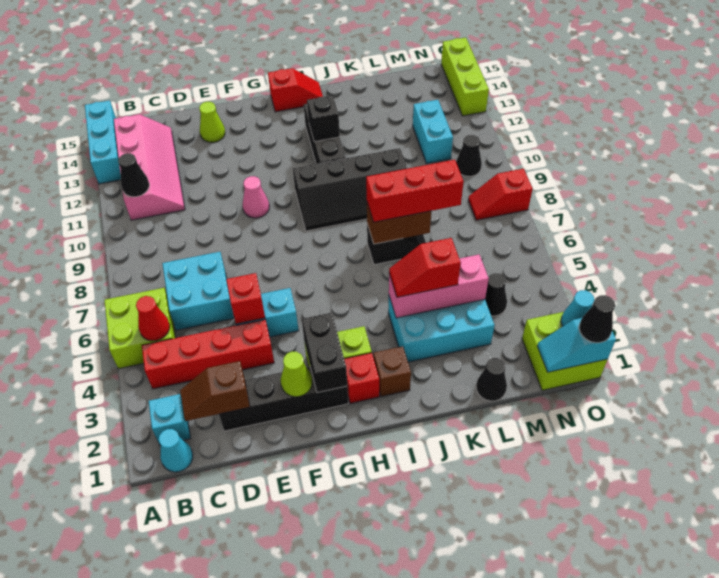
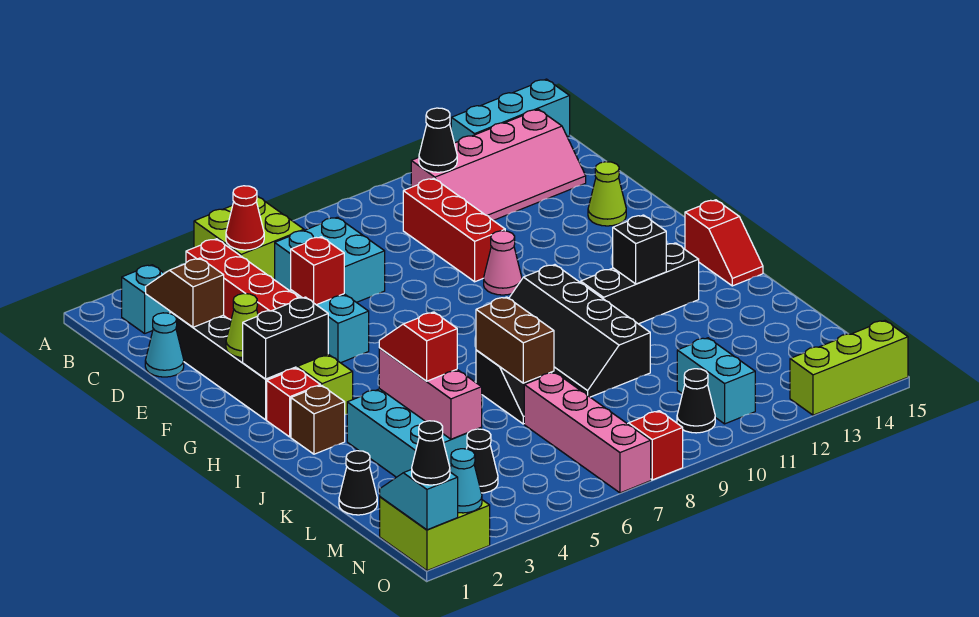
cyan 1x1 cone [159,429,193,472] -> cyan 1x1 cone moved to [145,313,184,377]
red 1x3 brick [366,160,464,222] -> red 1x3 brick moved to [403,178,505,282]
none -> pink 1x4 brick [524,372,651,493]
cyan 1x2 brick [413,100,453,163] -> cyan 1x2 brick turned to [677,338,755,424]

